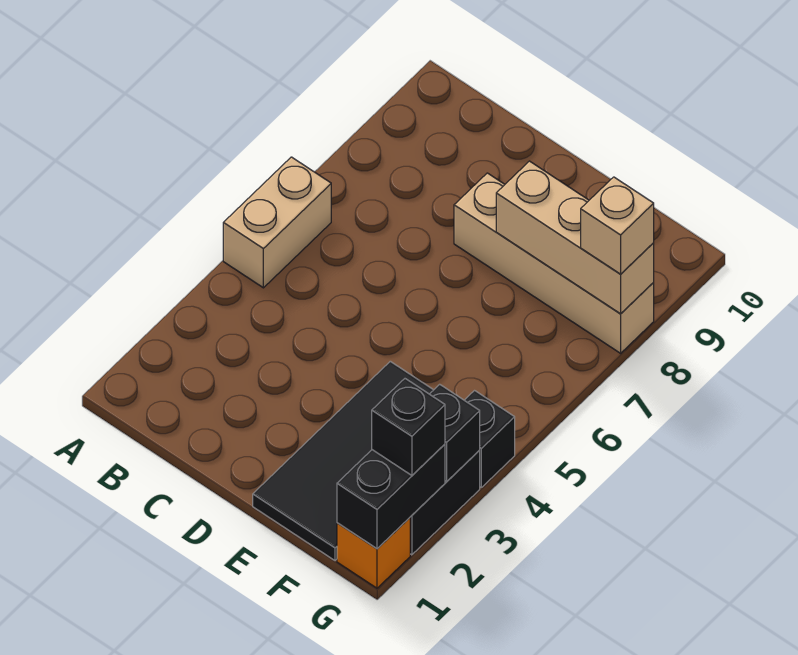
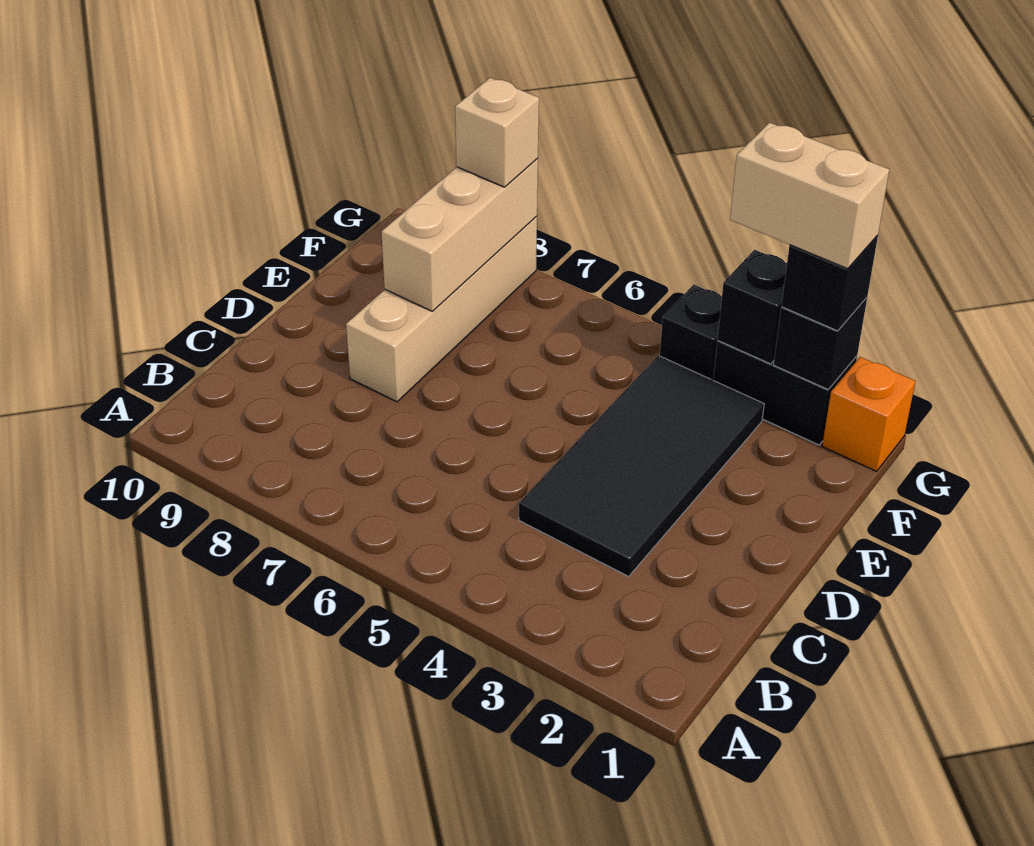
tan 1x2 brick [223,157,331,288] -> tan 1x2 brick moved to [730,123,889,269]
black 2x4 tile [253,361,433,560] -> black 2x4 tile turned to [519,356,764,576]
black 1x2 brick [337,444,445,549] -> black 1x1 brick [774,298,867,389]

